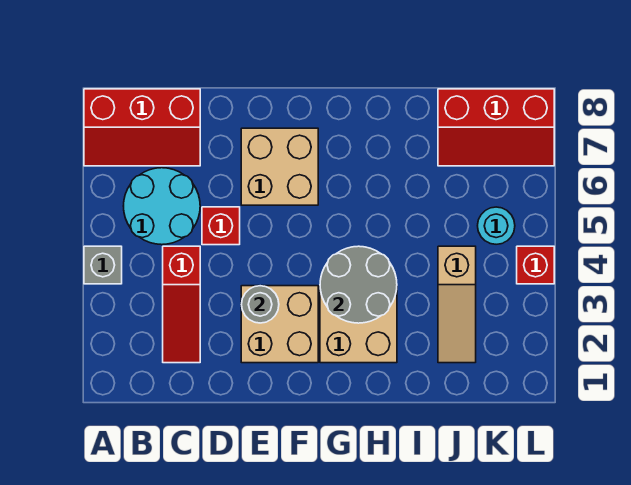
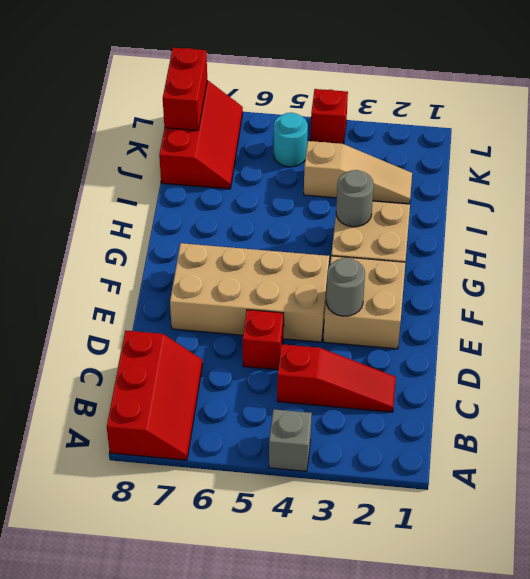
cyan 2x2 round brick [124,168,200,245] -> none
tan 2x2 brick [241,128,318,205] -> tan 2x4 brick [170,243,329,342]
grey 2x2 round brick [320,246,397,323] -> grey 1x1 round brick [336,170,374,227]
none -> red 1x2 brick [163,48,207,130]

